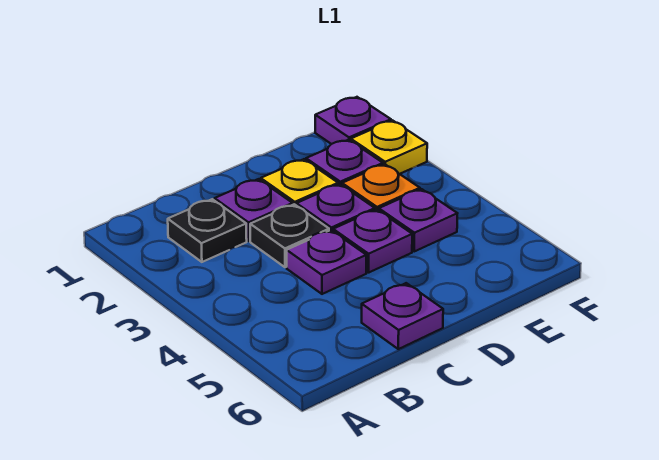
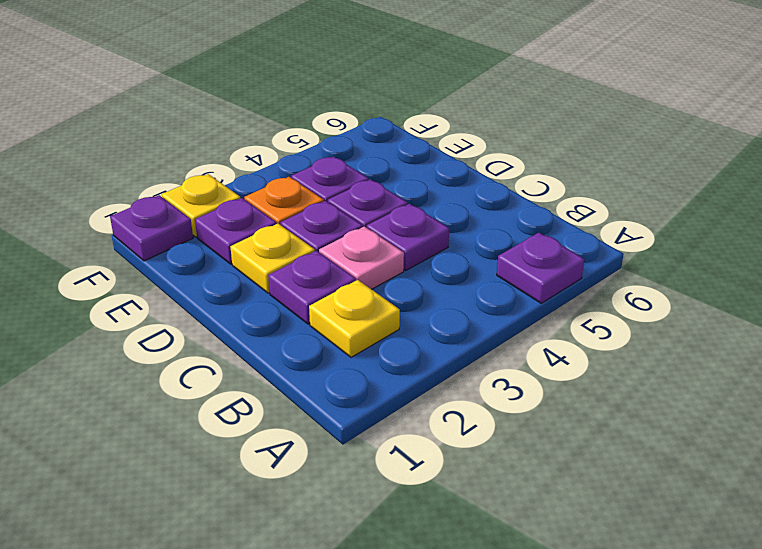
black 1x1 plate [168,199,247,262] -> yellow 1x1 plate [309,280,400,357]
black 1x1 plate [250,204,329,267] -> pink 1x1 plate [319,226,404,289]
purple 1x1 plate [362,283,443,349] -> purple 1x1 plate moved to [497,233,584,303]

